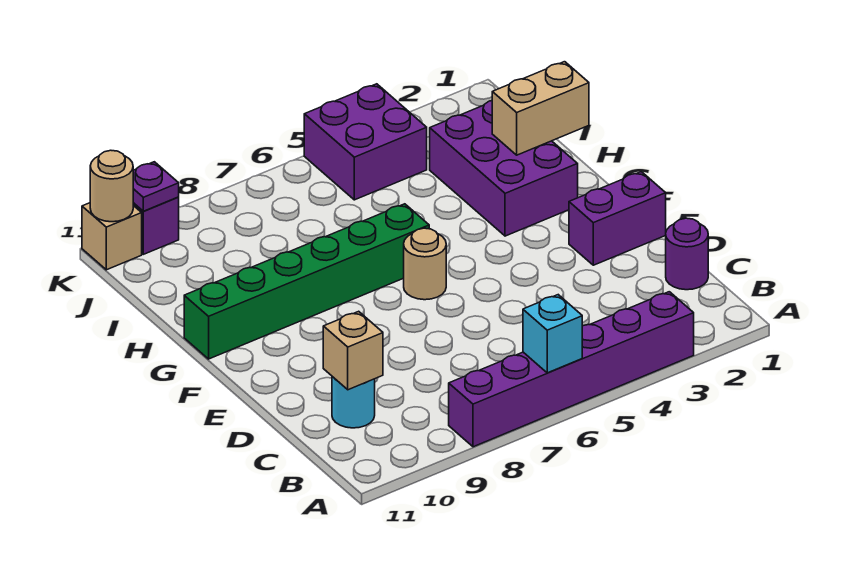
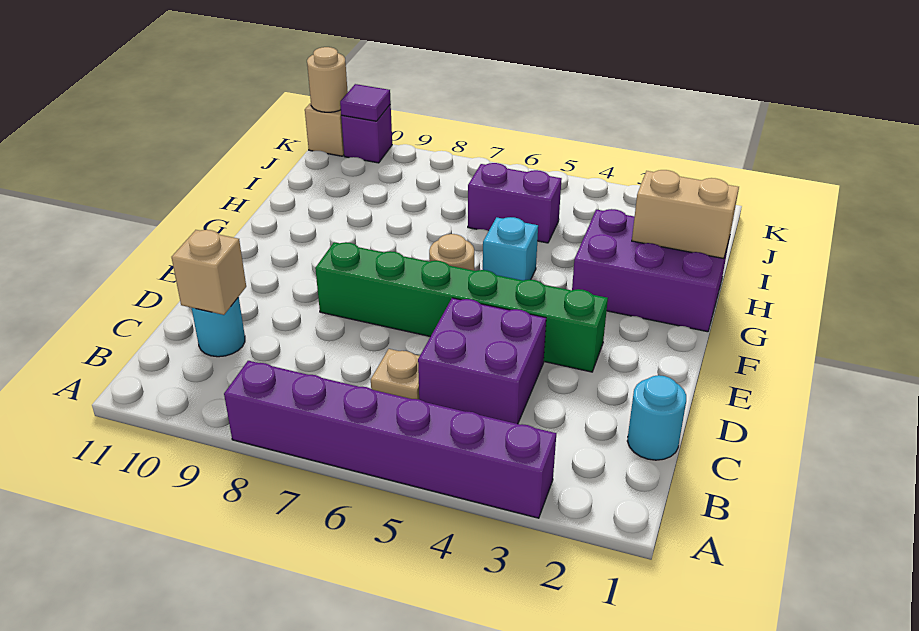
cyan 1x1 brick [523,295,582,373] -> cyan 1x1 brick moved to [483,217,538,281]
purple 1x1 round brick [666,218,708,290] -> cyan 1x1 round brick [627,375,686,460]
none -> tan 1x1 plate [371,349,420,399]
purple 1x2 brick [569,172,666,265] -> purple 1x2 brick moved to [468,163,562,243]
purple 2x3 brick [430,101,578,236] -> purple 2x3 brick turned to [572,209,729,332]
green 1x6 brick [184,204,429,359] -> green 1x6 brick moved to [315,242,608,372]
purple 2x2 brick [304,84,427,200] -> purple 2x2 brick moved to [418,298,546,424]
purple 1x1 plate [133,162,179,211] -> purple 1x1 tile [340,84,391,121]

